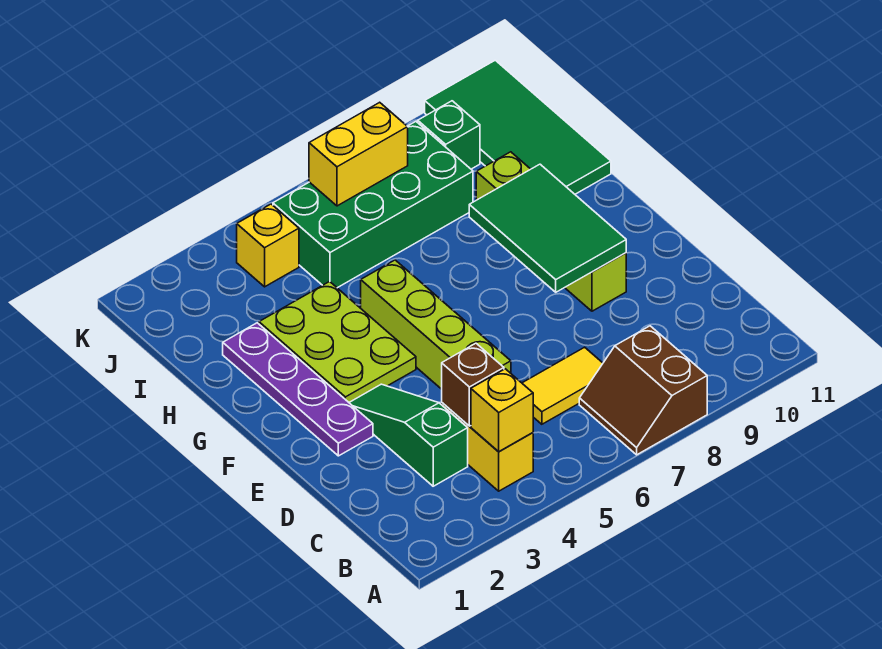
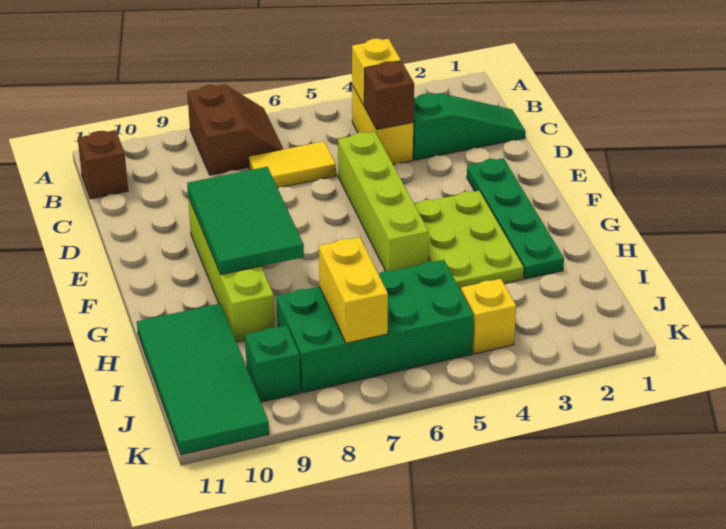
none -> brown 1x1 brick [78,130,128,199]
green 1x3 slope [349,384,468,486] -> green 1x3 slope turned to [413,93,526,160]
purple 1x4 plate [223,323,373,456] -> green 1x4 plate [467,158,564,279]
yellow 1x2 brick [309,102,408,206] -> yellow 1x2 brick turned to [319,237,388,343]

